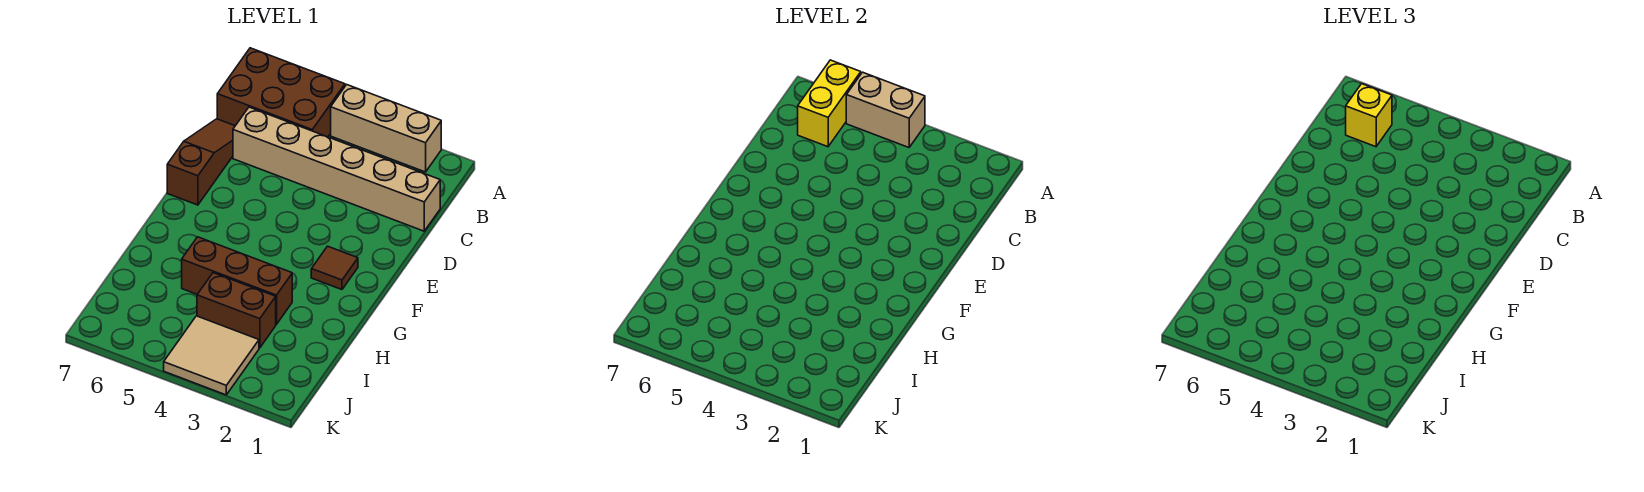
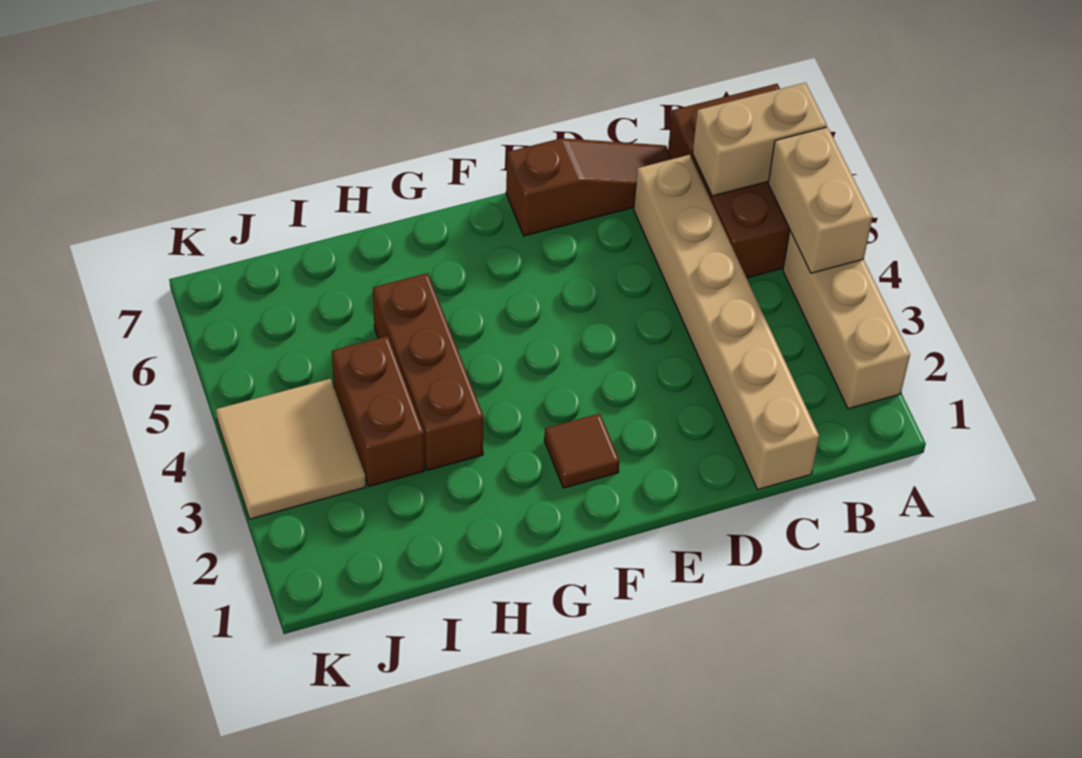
yellow 1x2 brick [798,60,861,147] -> tan 1x2 brick [692,83,827,196]
yellow 1x1 brick [1346,84,1392,147] -> none

